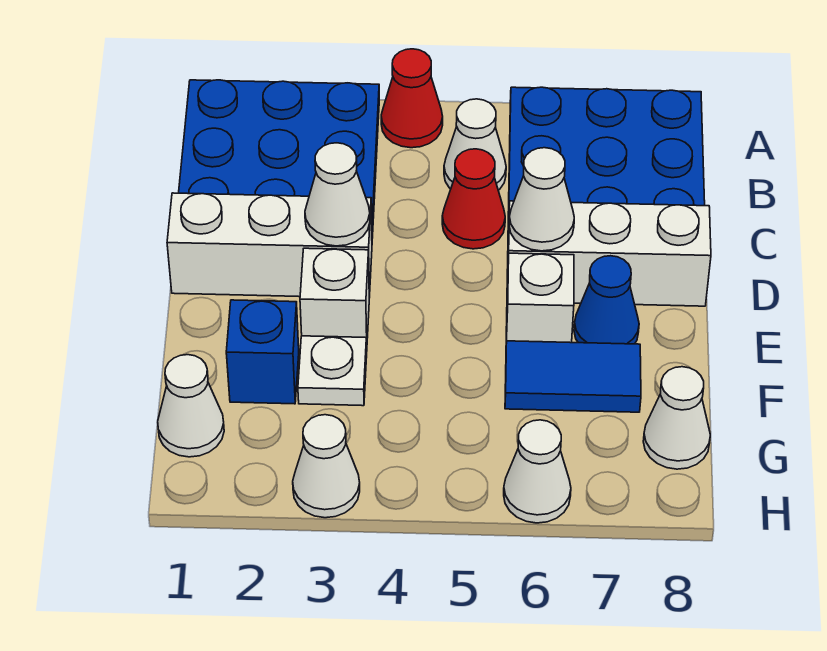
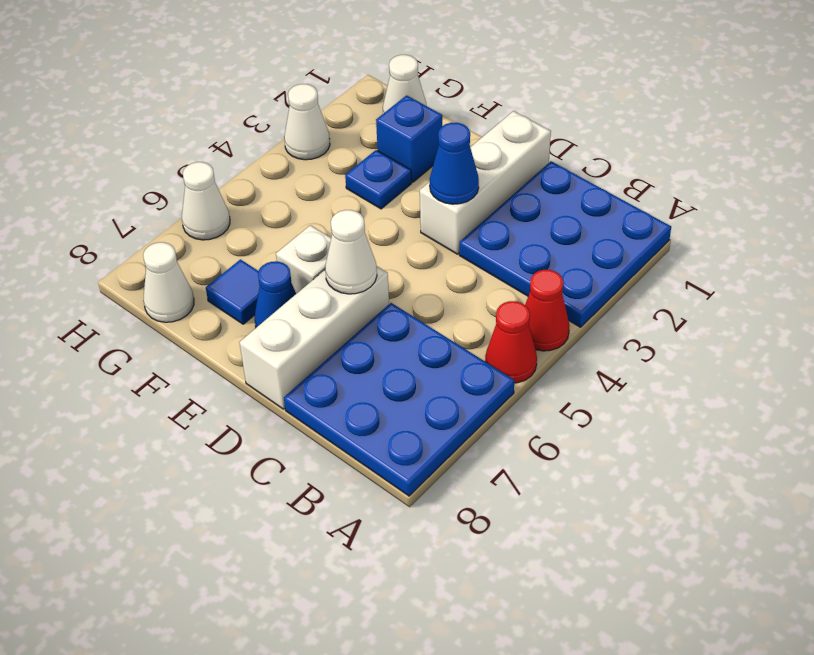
white 1x1 cone [444,99,506,190] -> none
red 1x1 cone [442,149,505,249] -> red 1x1 cone moved to [485,301,537,383]
white 1x1 cone [305,143,370,246] -> blue 1x1 cone [430,123,479,204]
white 1x1 brick [300,248,369,342] -> none
white 1x1 plate [298,336,367,406] -> blue 1x1 plate [345,150,412,209]
blue 1x2 tile [505,341,641,412] -> blue 1x1 tile [206,260,260,324]

